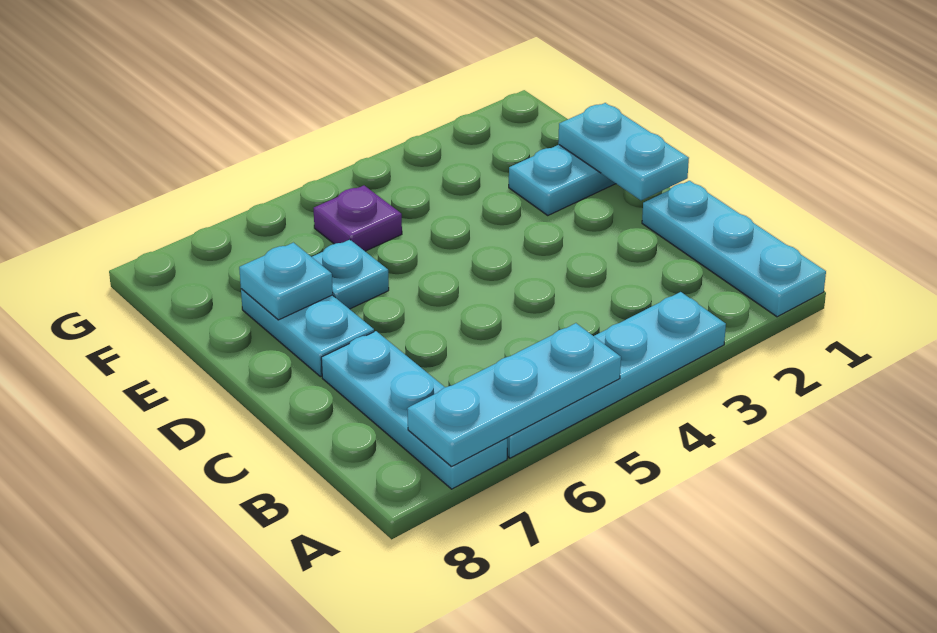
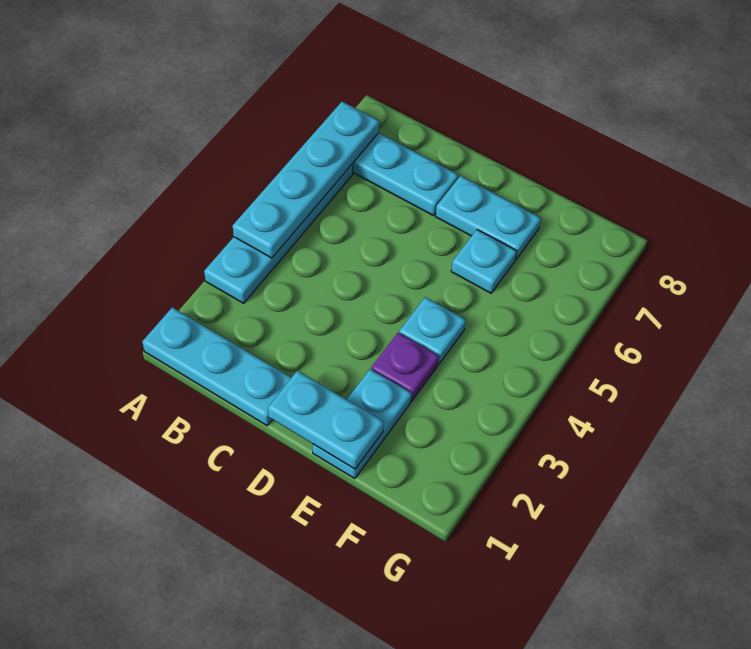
cyan 1x3 plate [407,323,621,467] -> cyan 1x4 plate [233,102,379,258]
cyan 1x1 plate [239,243,333,320] -> cyan 1x1 plate moved to [399,297,466,364]
purple 1x1 plate [314,186,402,251] -> purple 1x1 plate moved to [371,333,439,401]

